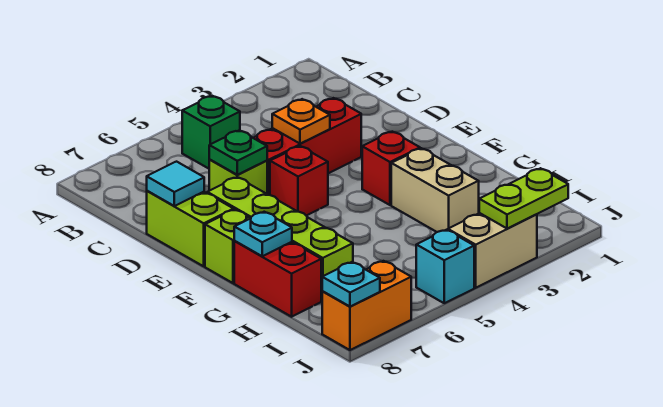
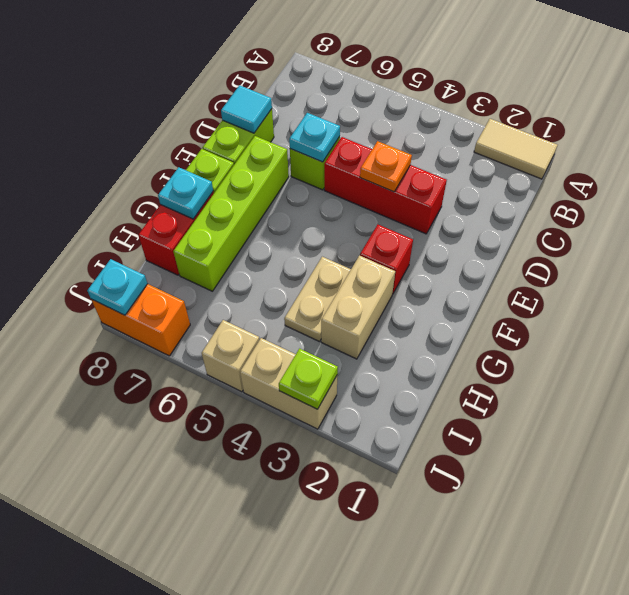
none -> tan 1x2 tile [474,119,557,179]
green 1x1 brick [182,96,240,169] -> none
green 1x1 plate [209,130,267,175] -> cyan 1x1 plate [289,113,340,162]
red 1x1 brick [270,146,328,216] -> none
none -> tan 1x2 plate [284,257,351,342]
lime 1x2 plate [479,168,568,229] -> lime 1x1 plate [279,349,338,409]
cyan 1x1 brick [416,230,474,303] -> tan 1x1 brick [202,320,259,392]

